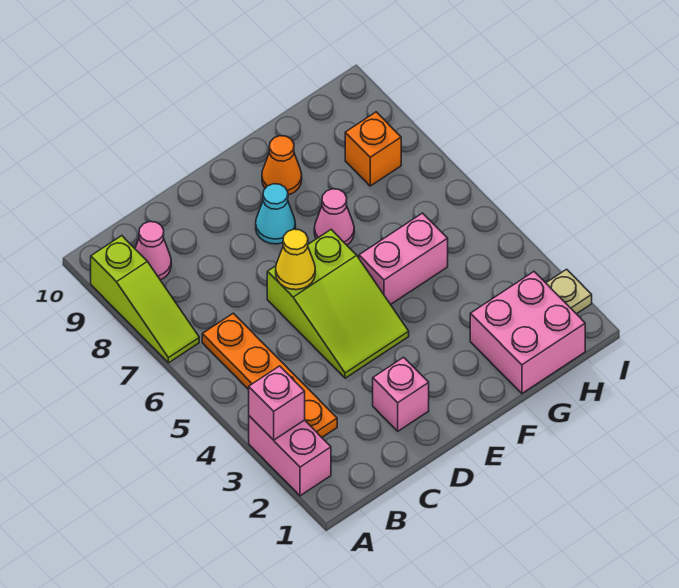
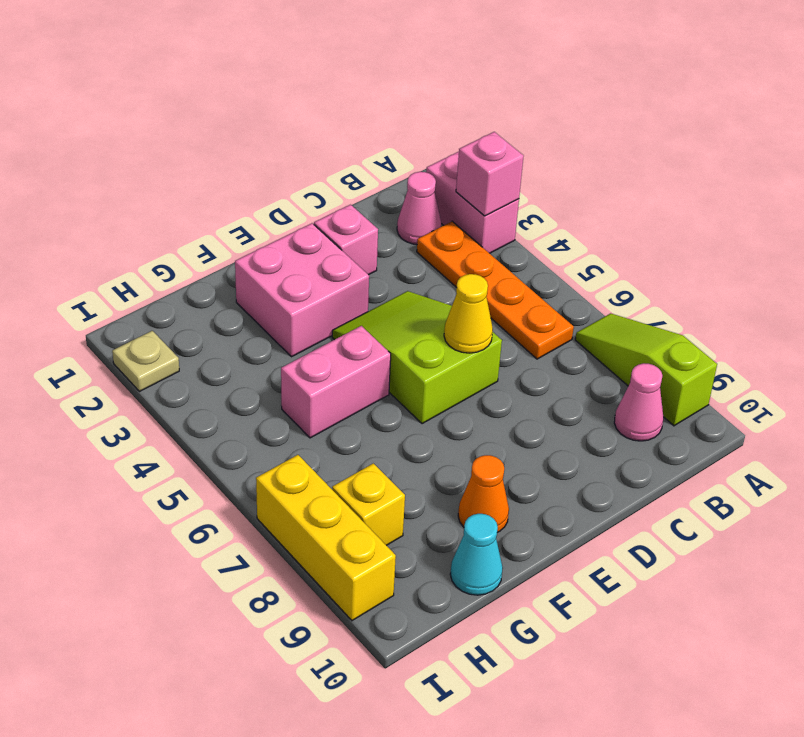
cyan 1x1 cone [256,184,295,244] -> cyan 1x1 cone moved to [450,514,503,595]
pink 1x1 cone [314,189,354,245] -> pink 1x1 cone moved to [397,172,441,245]
pink 2x2 brick [470,272,585,393] -> pink 2x2 brick moved to [235,223,369,357]
orange 1x1 brick [345,112,401,186] -> yellow 1x1 brick [332,463,405,545]
none -> yellow 1x3 brick [256,455,396,621]

